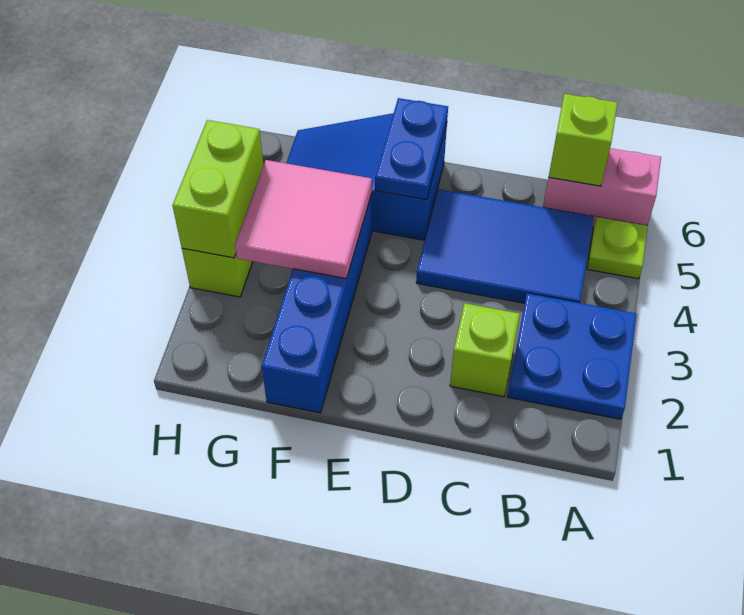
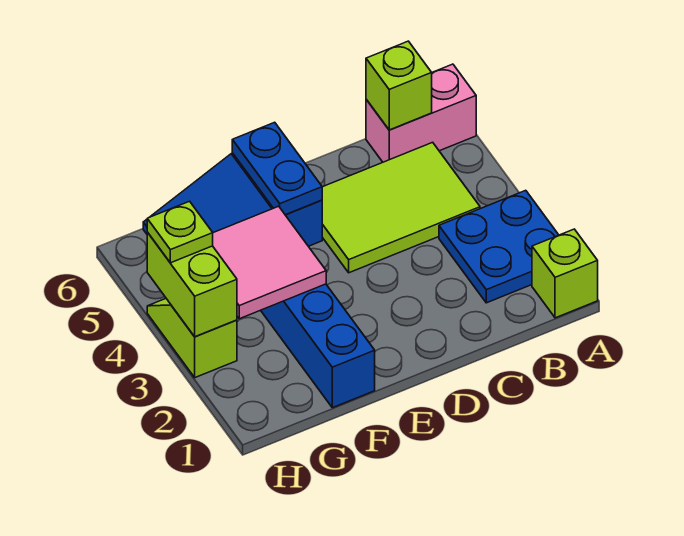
lime 1x1 plate [587,217,648,279] -> lime 1x1 plate moved to [147,201,213,263]
blue 2x3 tile [416,189,594,303] -> lime 2x3 tile [322,142,480,273]
lime 1x1 brick [450,303,520,397] -> lime 1x1 brick moved to [532,229,598,318]

